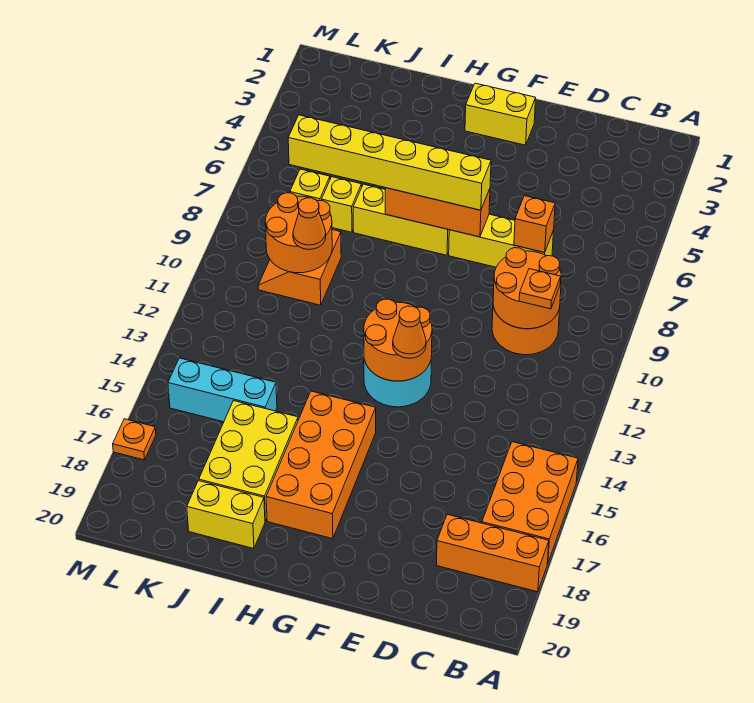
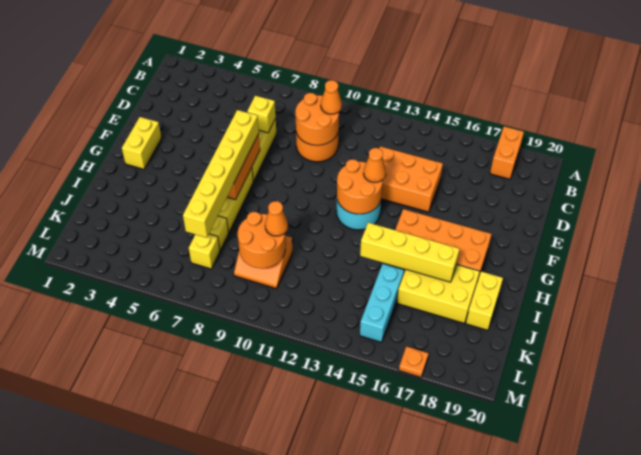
orange 2x3 brick [482,442,578,564] -> orange 2x3 brick moved to [379,146,443,212]
orange 1x3 brick [436,514,549,592] -> orange 1x2 brick [490,126,524,179]
orange 1x1 plate [519,269,561,309] -> orange 1x1 cone [321,80,342,114]
orange 1x1 brick [514,196,555,253] -> yellow 1x1 brick [248,96,276,133]
none -> yellow 1x4 brick [360,223,459,282]

